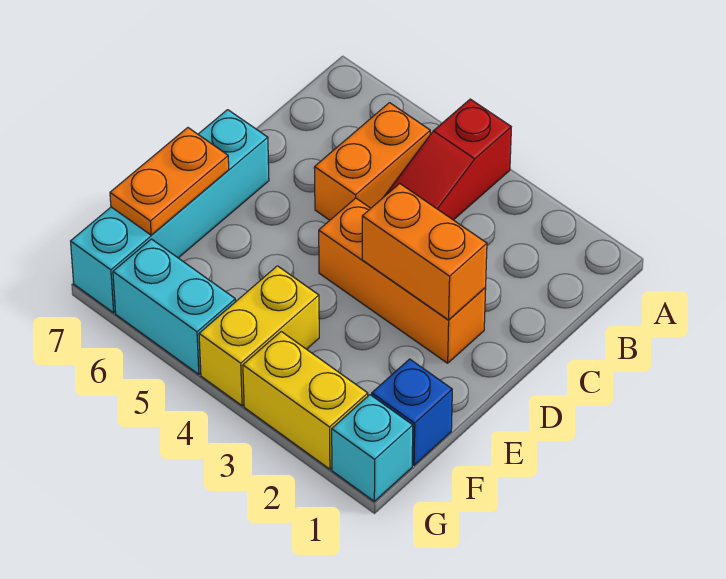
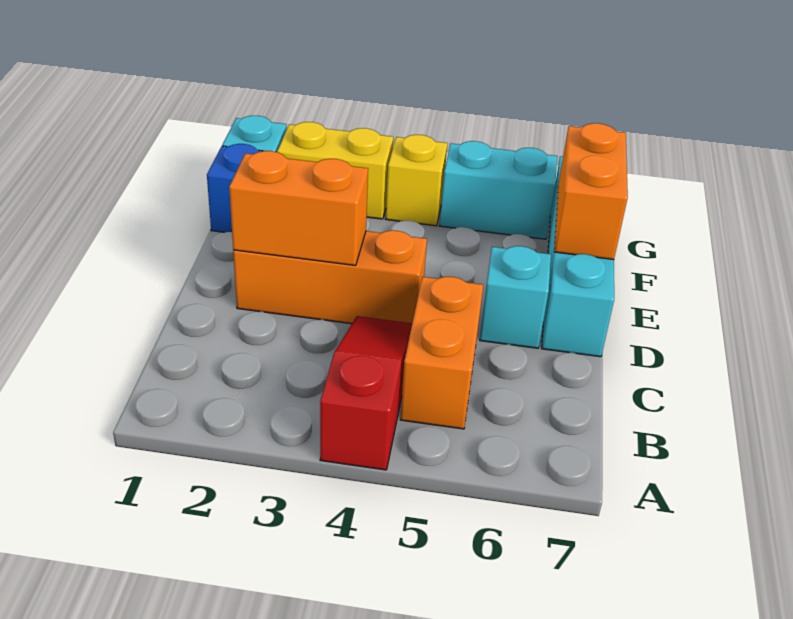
none -> cyan 1x1 brick [480,246,551,348]
orange 1x2 plate [110,128,229,235] -> orange 1x2 brick [554,123,628,260]
yellow 1x2 brick [199,266,319,406] -> yellow 1x1 brick [386,135,448,226]

